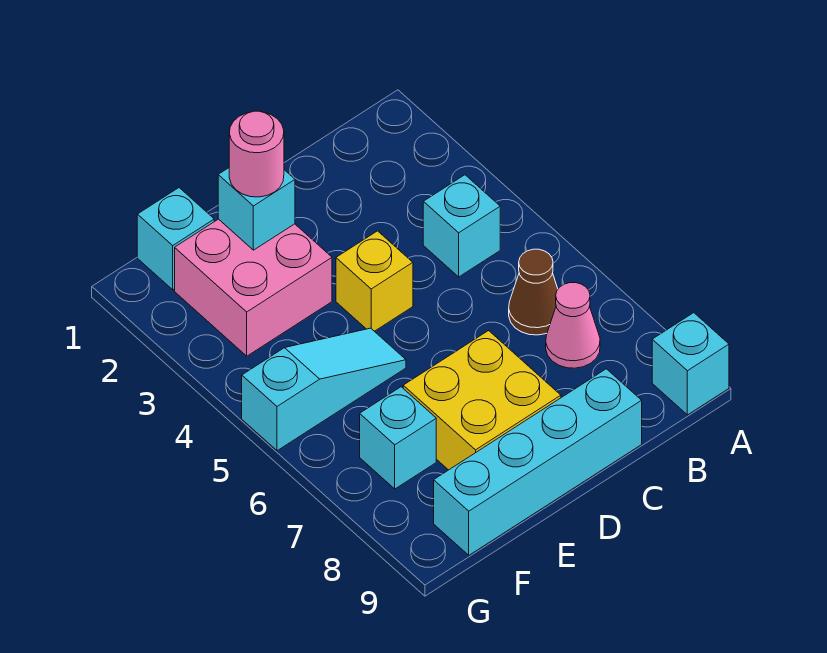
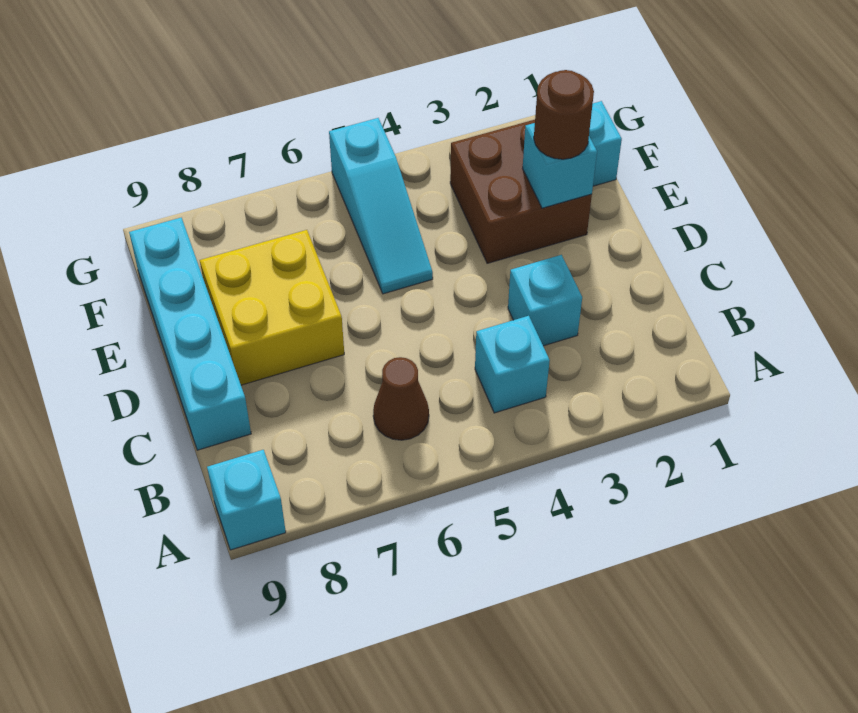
pink 1x1 cone [546,283,600,368] -> none
yellow 1x1 brick [336,231,413,331] -> none
pink 2x2 brick [175,219,332,356] -> brown 2x2 brick [450,120,592,263]
pink 1x1 round brick [229,111,284,197] -> brown 1x1 round brick [534,70,594,159]
cyan 1x1 brick [360,387,436,489] -> cyan 1x1 brick moved to [508,255,582,346]

